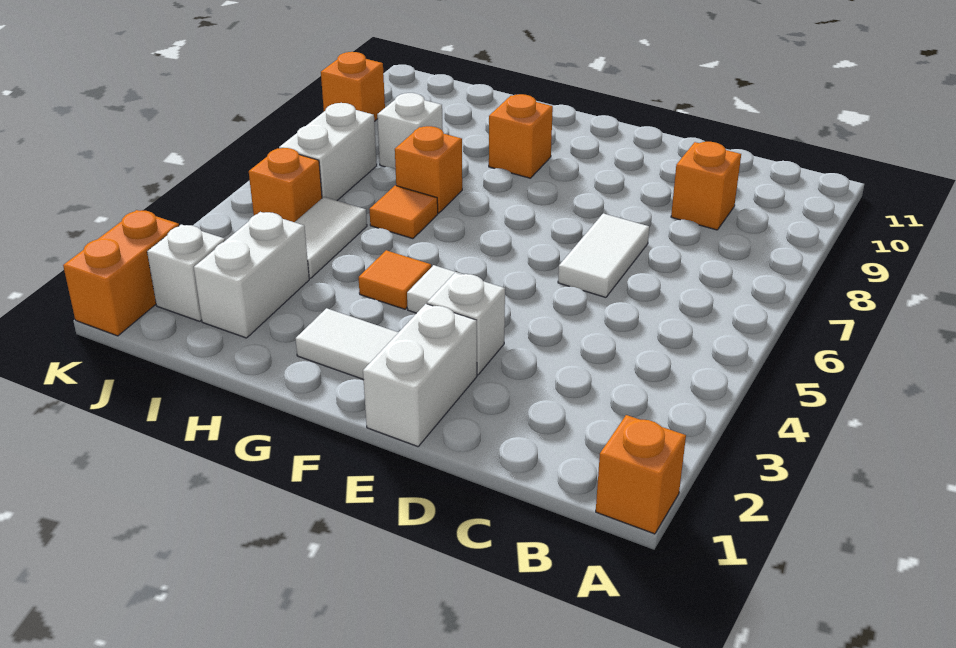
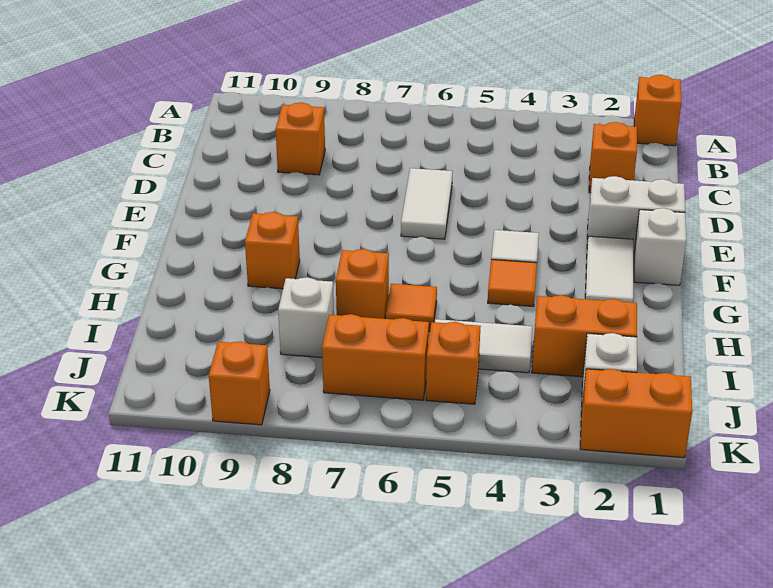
none -> orange 1x1 brick [589,122,637,193]
white 1x2 tile [558,213,649,297] -> white 1x2 tile turned to [401,168,453,239]
white 1x1 brick [427,273,505,375] -> white 1x1 brick moved to [634,208,686,285]
white 1x2 brick [194,212,309,338] -> orange 1x2 brick [532,295,637,377]
white 1x2 brick [279,103,377,200] -> orange 1x2 brick [322,314,429,400]

